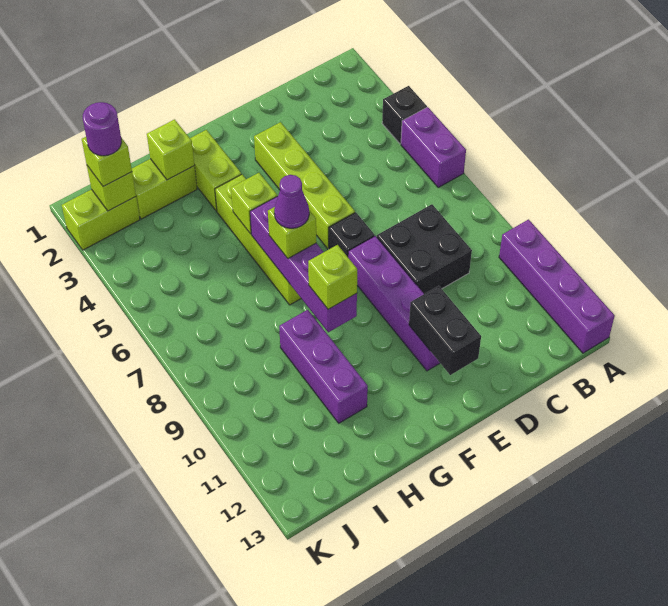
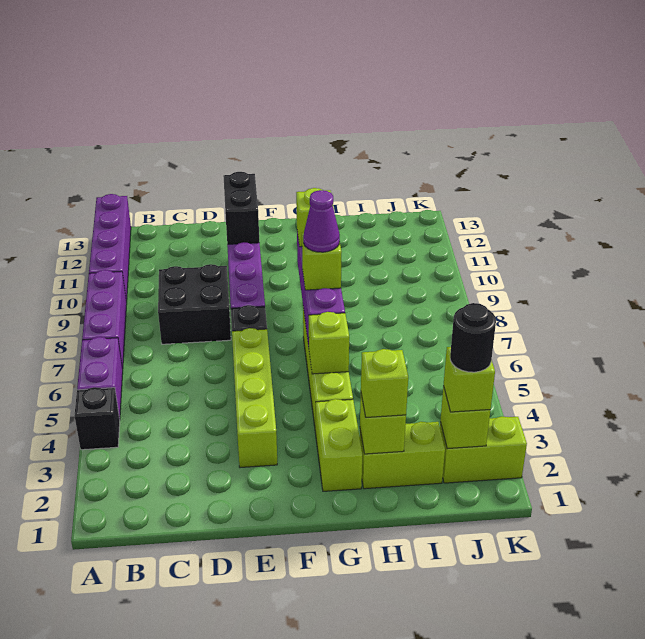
none -> lime 1x1 brick [361,349,408,417]
purple 1x3 brick [279,310,368,423] -> purple 1x3 brick moved to [82,270,127,369]
purple 1x1 round brick [83,102,122,156] -> black 1x1 round brick [450,303,496,372]

